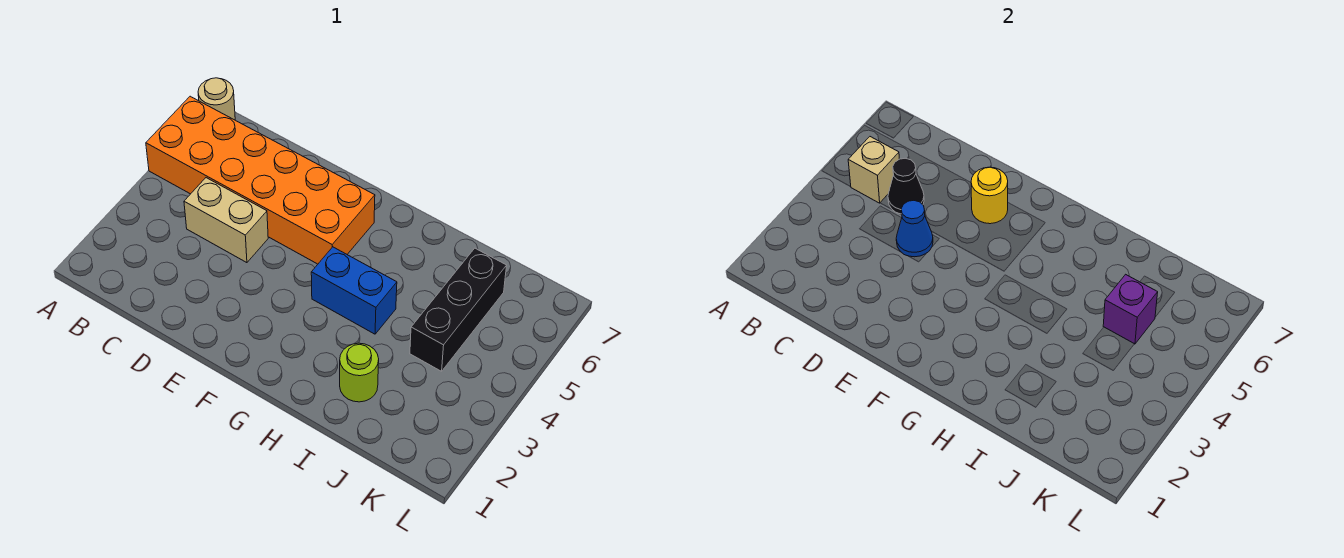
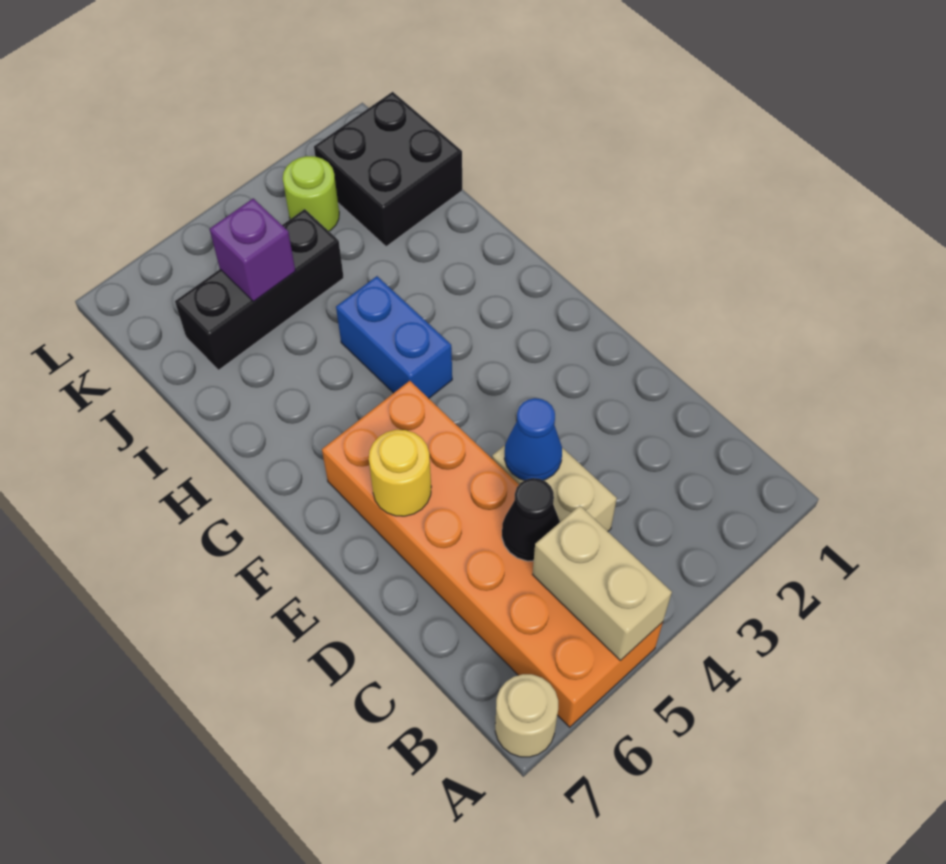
tan 1x1 brick [848,137,899,203] -> tan 1x2 brick [533,506,672,661]
lime 1x1 round brick [340,343,379,402] -> lime 1x1 round brick moved to [283,156,339,231]
none -> black 2x2 brick [314,92,462,247]

